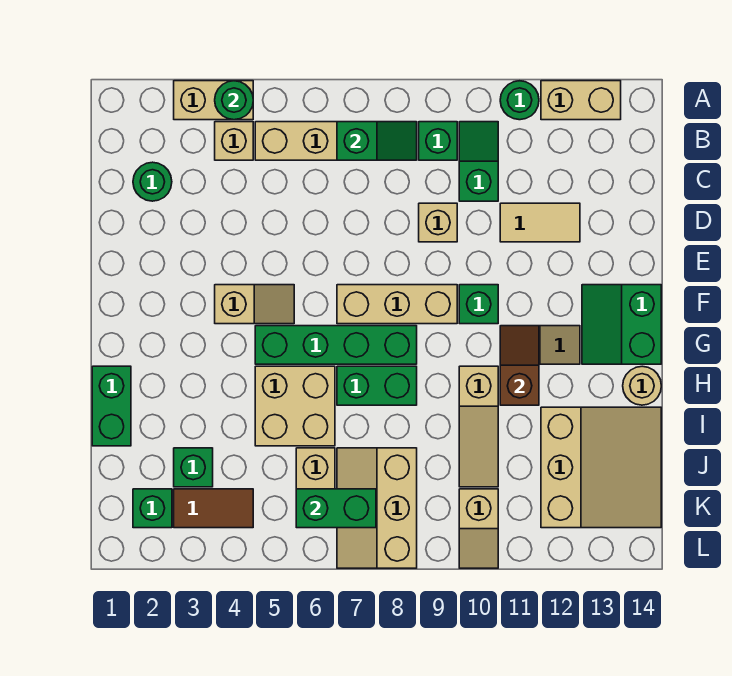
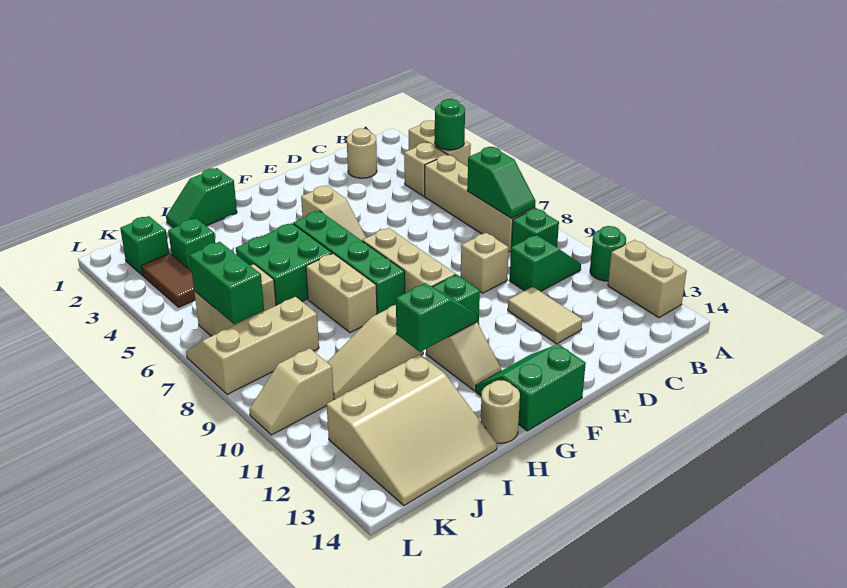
green 1x1 round brick [133,162,172,201] -> tan 1x1 round brick [347,128,377,178]
brown 1x2 slope [500,326,539,405] -> green 1x2 slope [396,283,477,352]
green 1x2 brick [92,366,131,446] -> green 1x2 slope [166,168,237,228]
tan 2x2 brick [255,366,335,446] -> green 2x2 brick [236,223,332,306]
green 1x2 brick [337,366,417,405] -> tan 1x2 brick [306,253,377,333]

